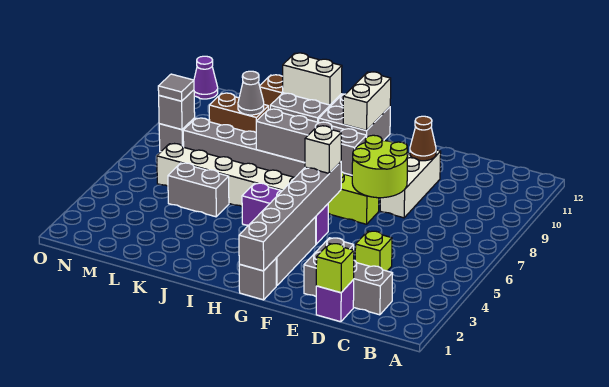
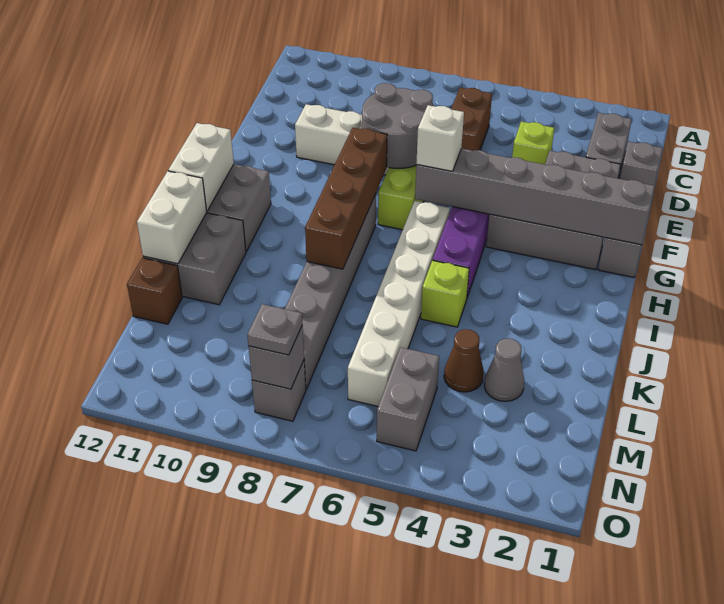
purple 1x1 brick [316,280,354,322] -> grey 1x1 brick [620,141,663,186]
lime 1x1 brick [316,243,354,293] -> lime 1x1 brick moved to [421,260,469,327]
lime 2x2 round brick [352,135,408,198] -> grey 2x2 round brick [362,83,434,168]
brown 1x1 cone [410,116,436,161] -> brown 1x1 cone moved to [444,329,484,392]
grey 1x4 brick [256,109,366,175] -> brown 1x4 brick [305,128,387,269]
white 1x2 brick [343,72,391,131] -> white 1x2 brick turned to [168,123,234,211]
grey 1x2 brick [168,163,229,217] -> grey 1x2 brick moved to [377,347,439,451]
brown 1x2 brick [209,93,268,132] -> brown 1x2 brick moved to [451,88,492,151]
grey 1x1 cone [238,71,264,115] -> grey 1x1 cone moved to [484,339,524,401]
grey 1x1 tile [158,74,194,101] -> grey 1x1 plate [247,304,302,355]
purple 1x1 cone [194,56,218,99] -> none

